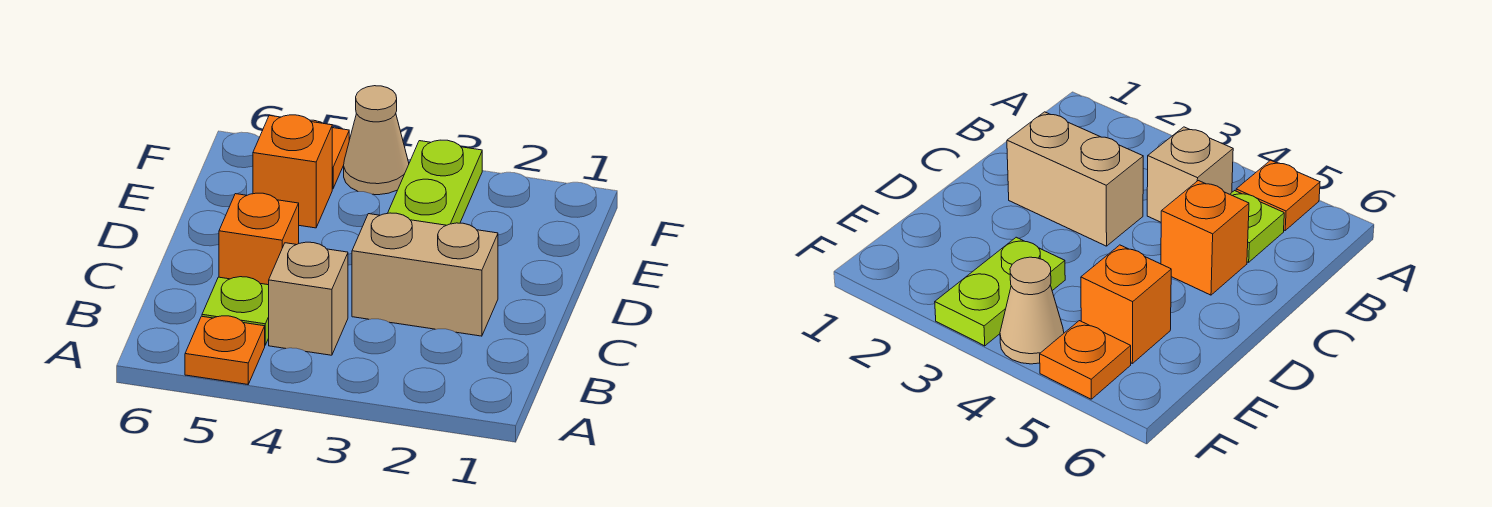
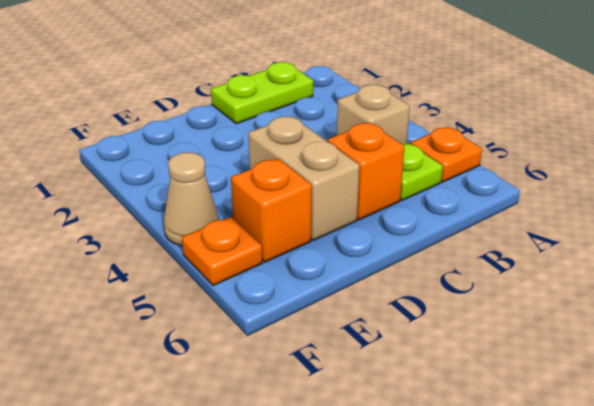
tan 1x2 brick [352,213,498,336] -> tan 1x2 brick moved to [248,116,359,240]
lime 1x2 plate [388,140,482,225] -> lime 1x2 plate moved to [211,62,313,124]

